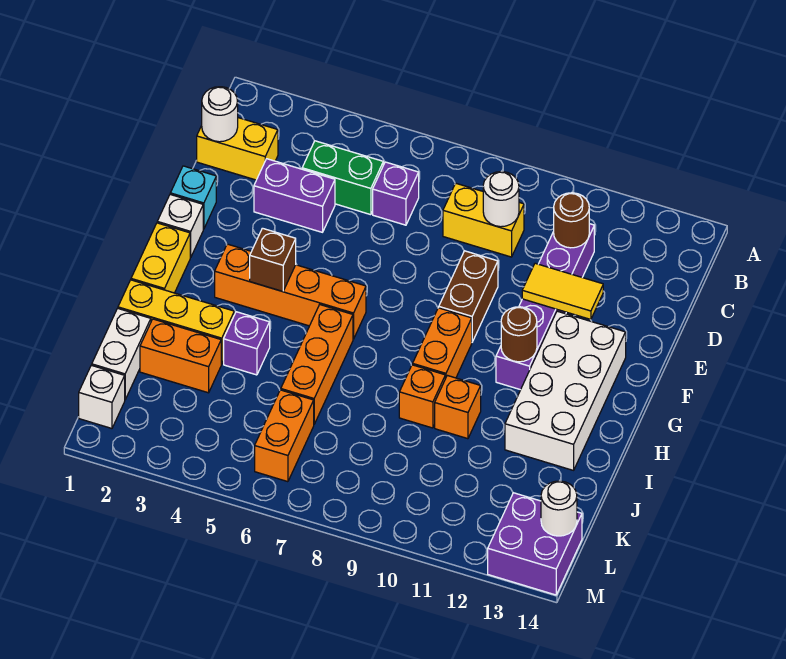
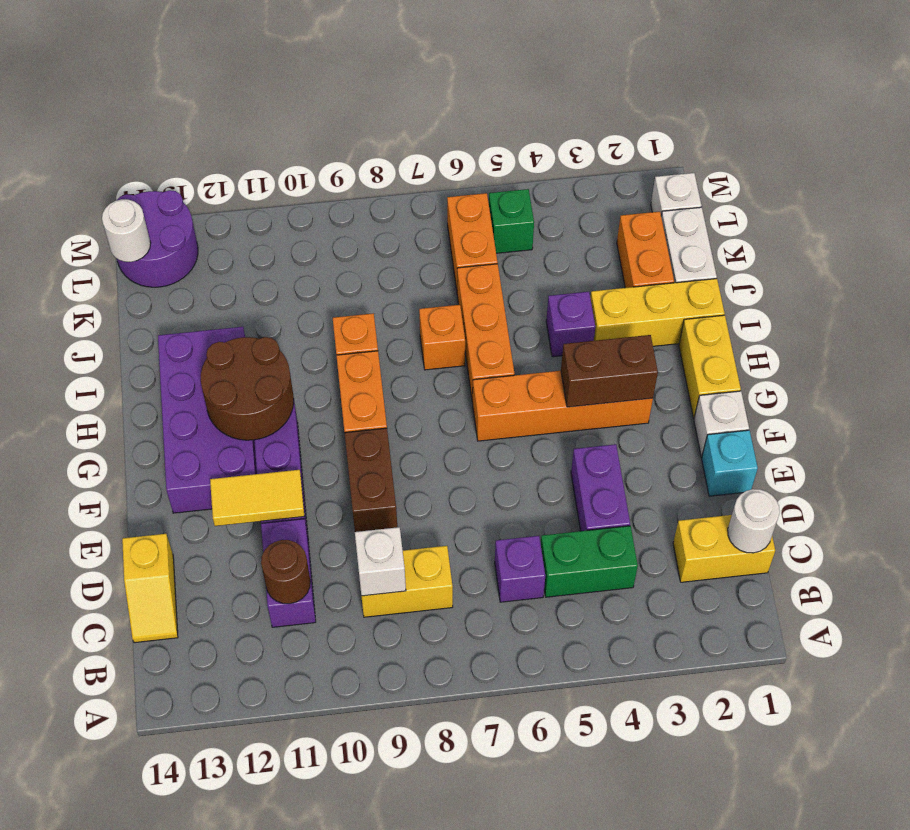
white 1x1 round brick [483,172,519,227] -> white 1x1 brick [355,527,406,596]
none -> yellow 1x2 slope [122,534,178,643]
purple 1x2 brick [254,159,335,232] -> purple 1x2 brick turned to [571,444,630,531]
white 2x4 brick [505,311,626,470] -> purple 2x4 brick [158,327,257,513]
brown 1x1 brick [250,228,296,292] -> brown 1x2 brick [561,335,658,407]
brown 1x1 round brick [501,307,537,362] -> brown 2x2 round brick [201,337,294,440]
orange 1x1 brick [435,375,481,439] -> orange 1x1 brick moved to [419,305,465,370]
orange 1x2 brick [140,319,221,393] -> orange 1x2 brick turned to [617,212,674,288]
none -> green 1x1 brick [489,189,534,253]
purple 2x2 brick [488,493,582,595] -> purple 2x2 round brick [117,190,198,287]

